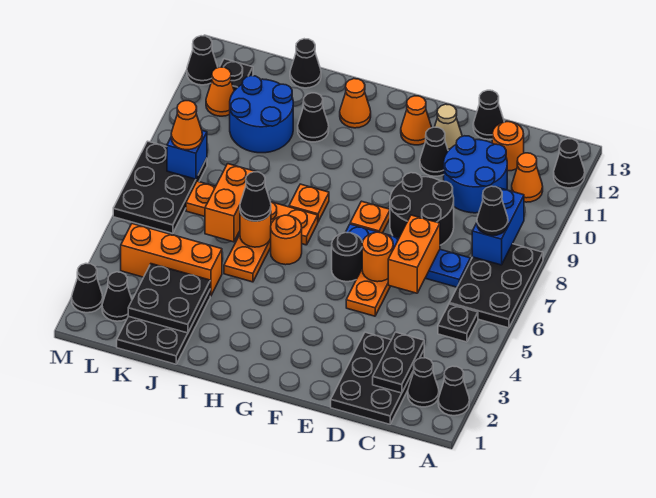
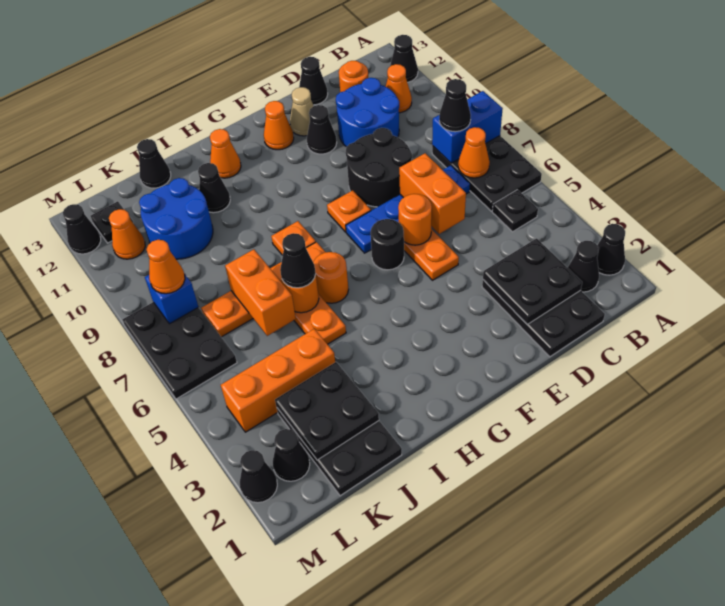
none -> orange 1x1 cone [458,127,490,178]
blue 1x2 brick [472,188,524,265] -> blue 1x2 brick turned to [432,91,503,163]
black 1x2 plate [373,332,424,393] -> black 2x2 plate [483,238,582,324]

